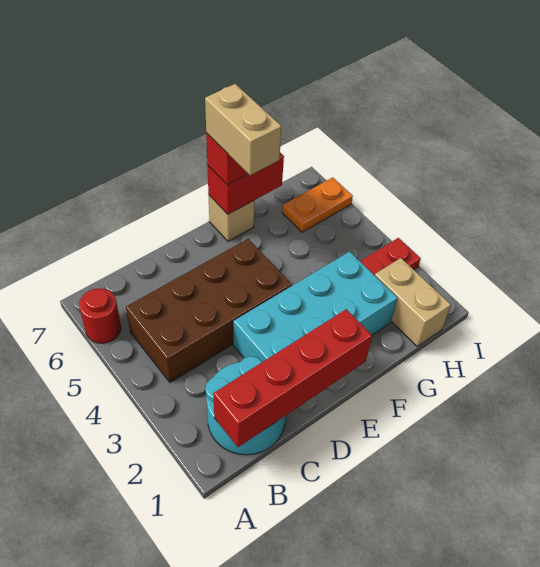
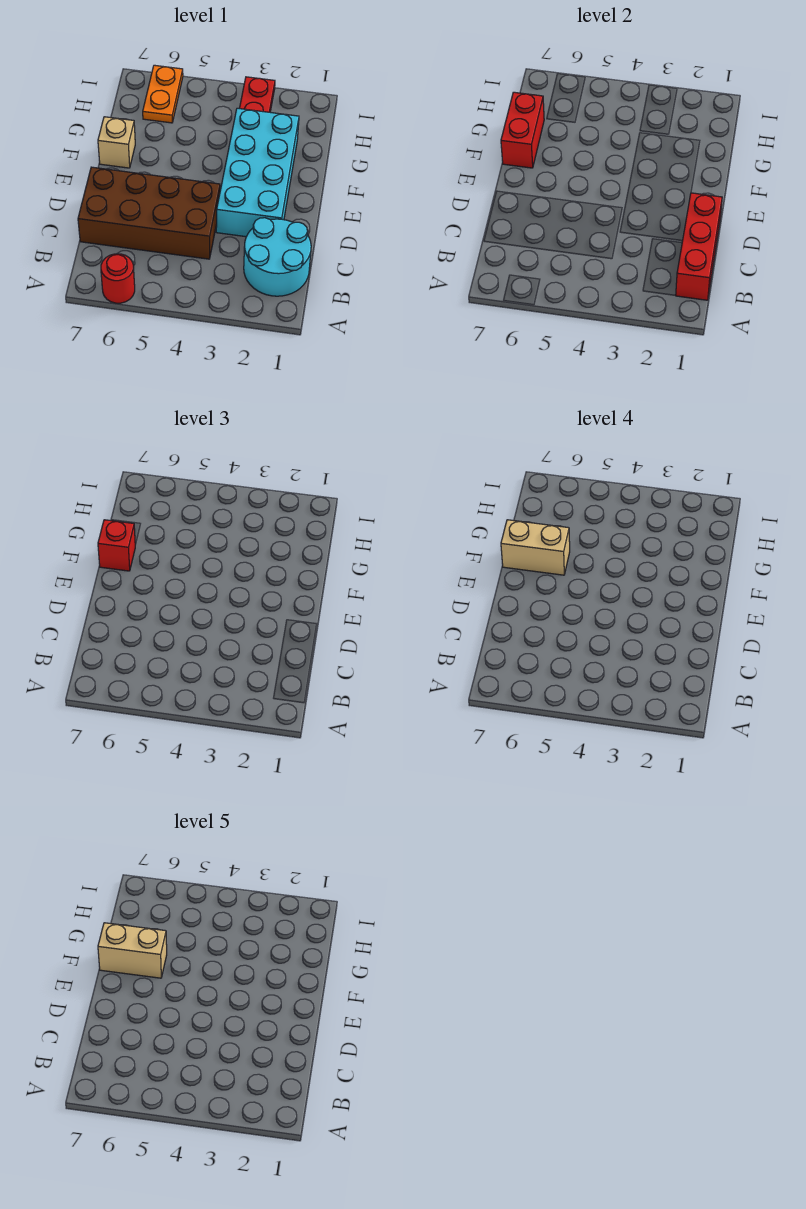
red 1x4 brick [213,309,372,447] -> red 1x3 brick [675,193,722,300]
brown 2x4 brick [126,239,292,382] -> brown 2x4 brick turned to [78,167,220,259]
tan 1x2 brick [375,258,451,346] -> tan 1x2 brick moved to [98,923,167,978]

